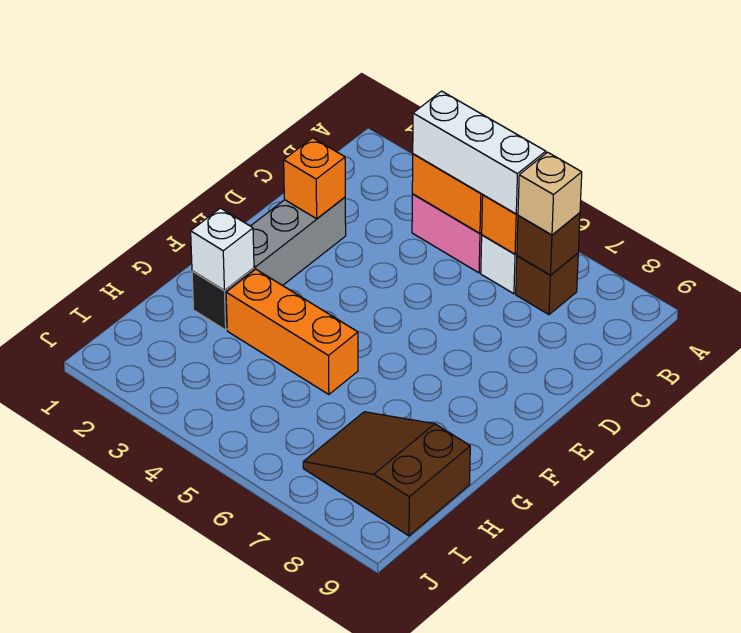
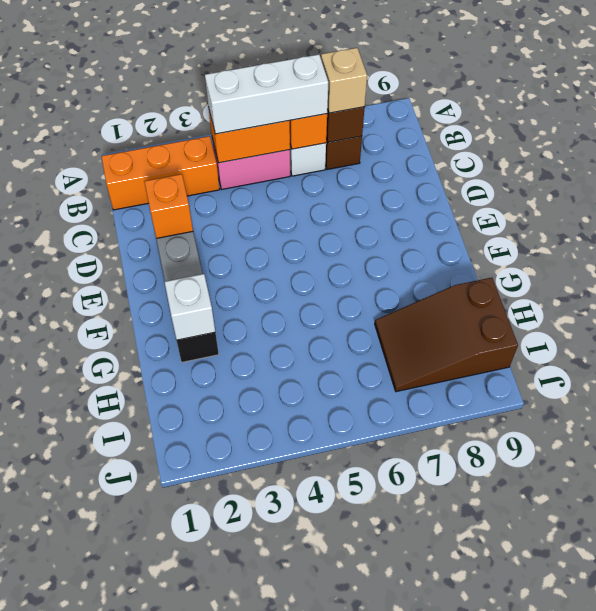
orange 1x3 brick [226,269,358,395] -> orange 1x3 brick moved to [101,136,220,210]

